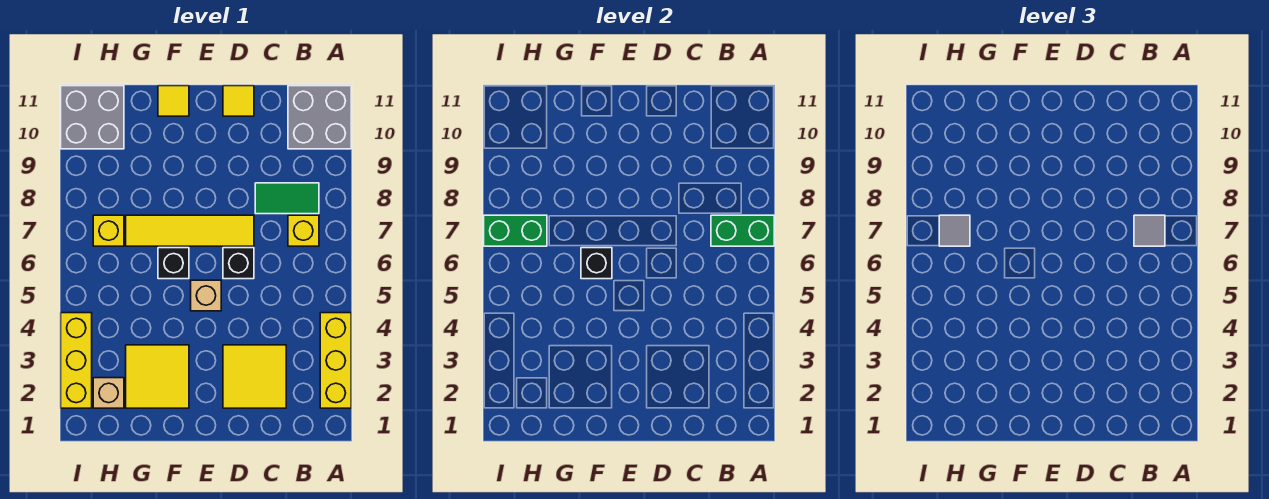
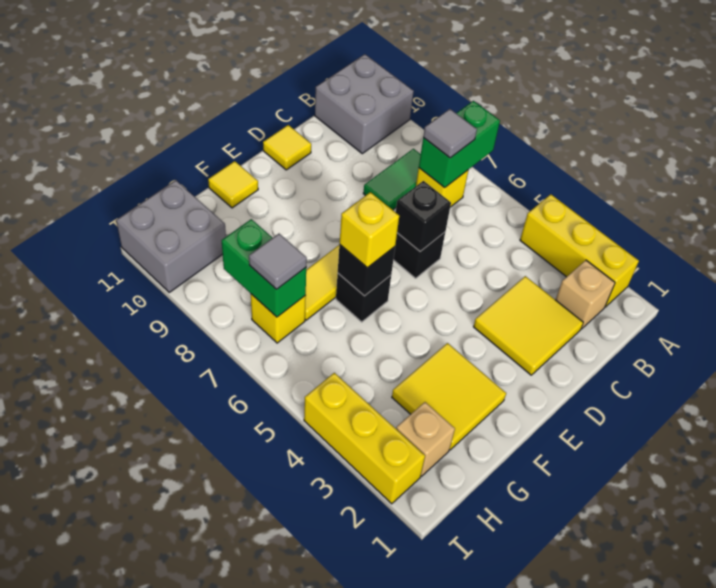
none -> black 1x1 brick [396,181,451,251]
tan 1x1 brick [191,280,221,311] -> tan 1x1 brick moved to [556,260,615,329]
none -> yellow 1x1 brick [340,192,399,268]
green 1x2 brick [484,215,547,246] -> green 1x2 brick turned to [222,219,306,317]

